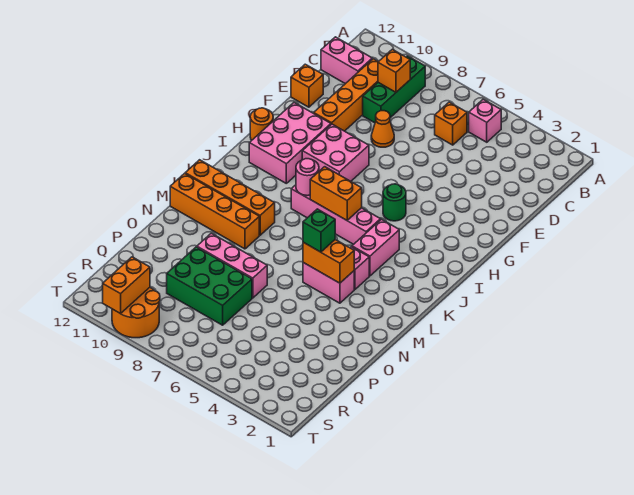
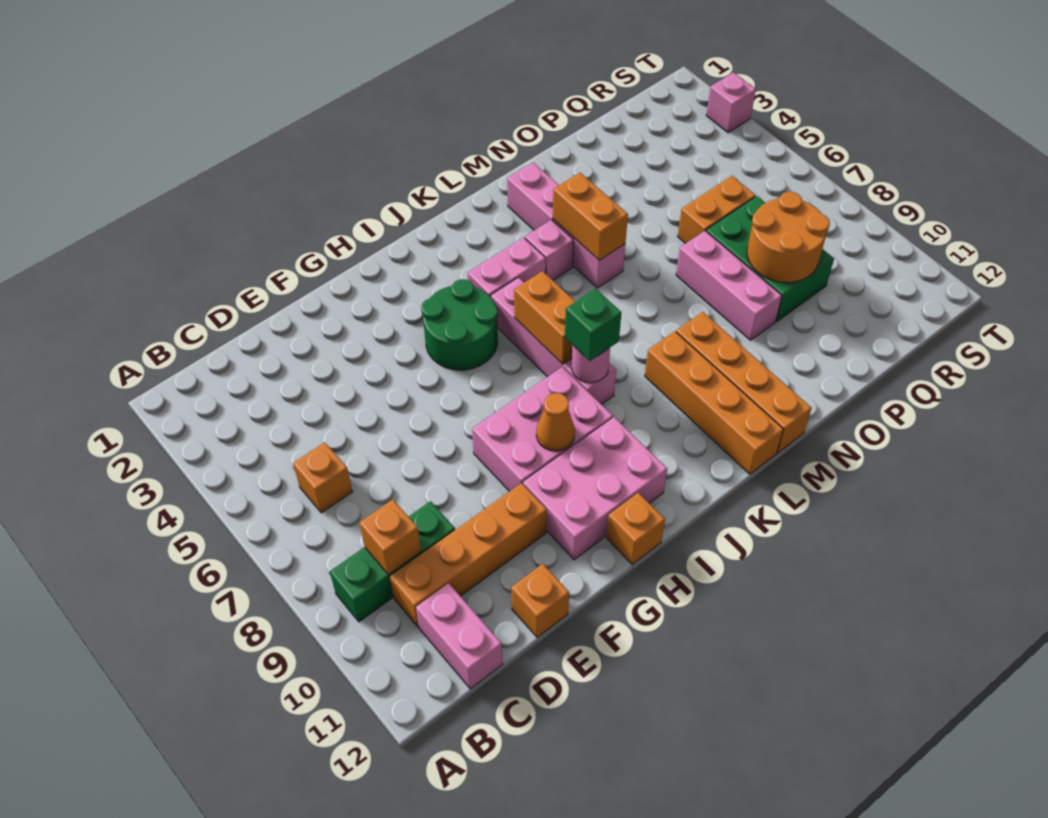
pink 1x1 brick [469,99,501,142] -> pink 1x1 brick moved to [706,72,756,133]
orange 1x1 cone [371,111,394,147] -> orange 1x1 cone moved to [536,393,575,451]
pink 2x2 brick [302,124,369,181] -> pink 2x3 brick [472,367,613,491]
green 1x1 round brick [383,184,406,221] -> green 2x2 round brick [421,279,498,370]
orange 1x1 round brick [250,108,273,140] -> orange 1x1 brick [606,493,665,565]
pink 1x2 brick [303,263,354,303] -> pink 1x4 brick [507,163,625,288]
green 1x1 brick [303,209,335,252] -> green 1x1 brick moved to [565,289,621,361]
orange 2x2 round brick [112,288,160,338] -> orange 2x2 round brick moved to [747,192,830,283]
orange 1x2 brick [103,257,150,314] -> orange 1x2 brick moved to [678,176,756,244]

